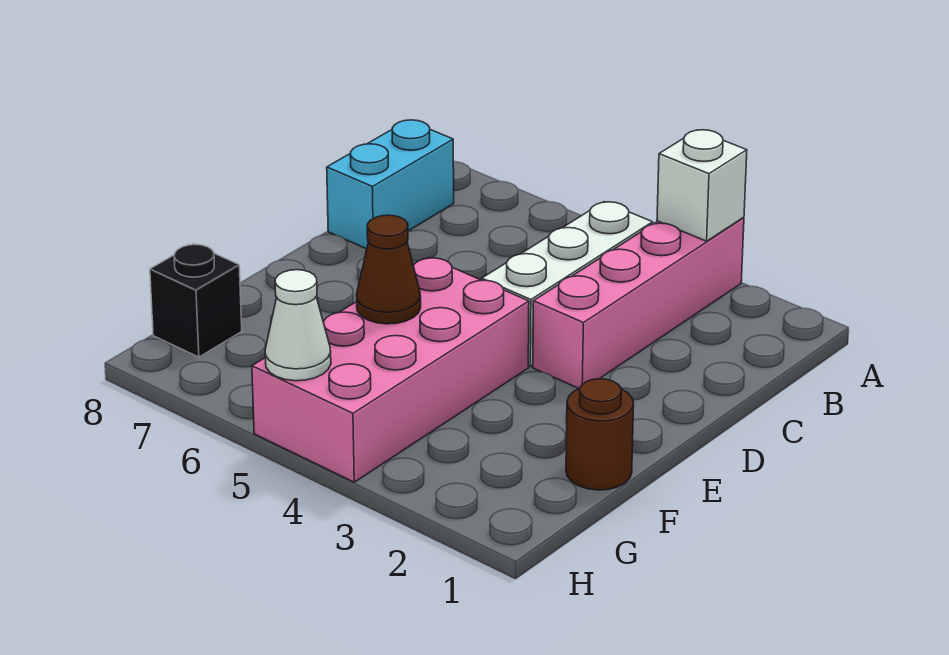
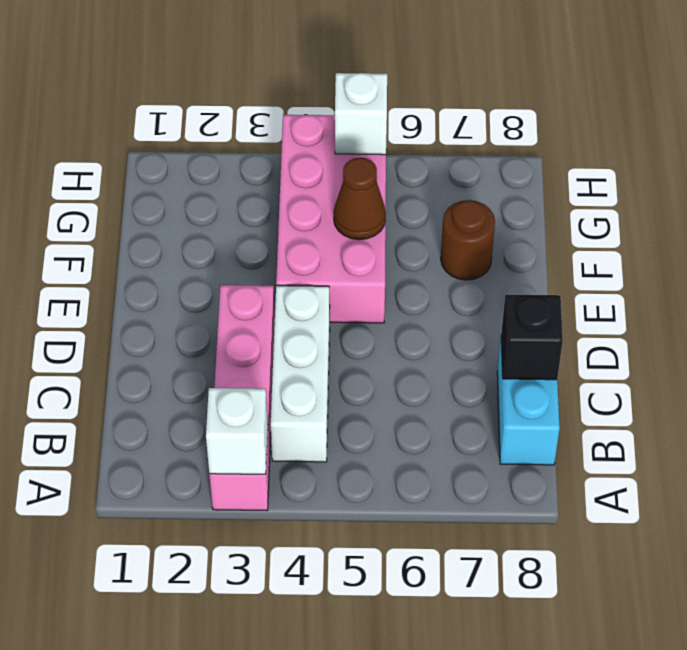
brown 1x1 round brick [566,379,634,490] -> brown 1x1 round brick moved to [441,200,495,280]
black 1x1 brick [150,244,242,357] -> black 1x1 brick moved to [501,295,563,380]
white 1x1 cone [265,270,331,381] -> white 1x1 brick [335,73,387,155]

